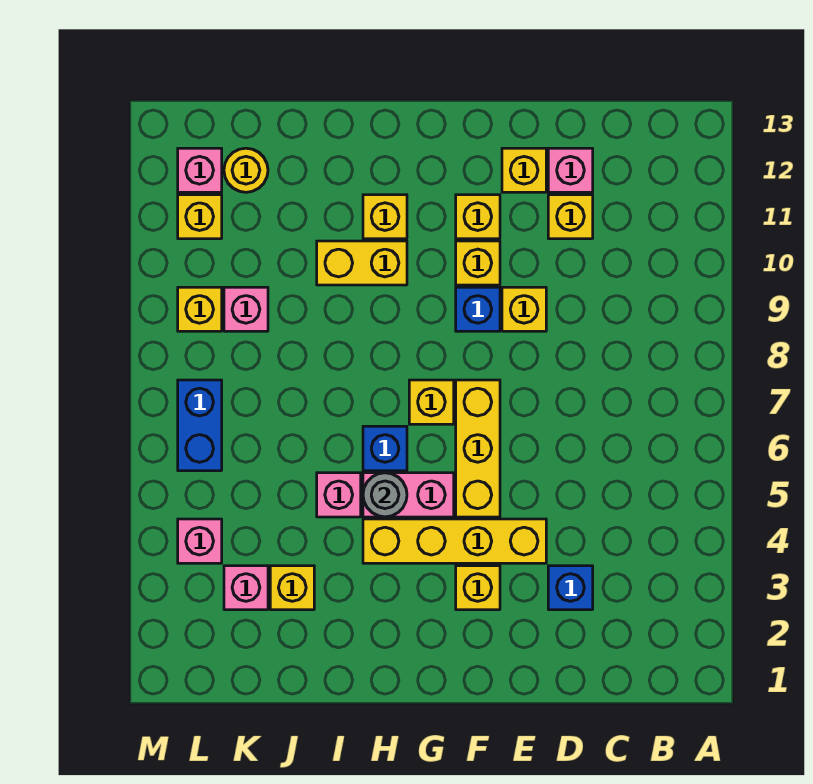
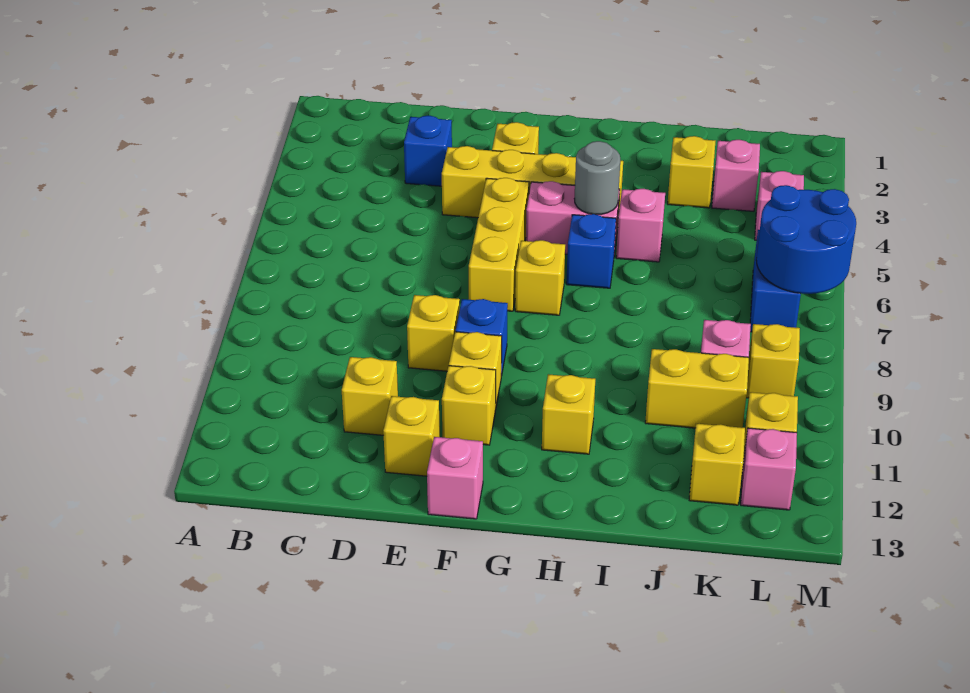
pink 1x1 brick [548,148,593,192] -> pink 1x1 brick moved to [427,437,483,519]
yellow 1x2 brick [317,241,407,285] -> yellow 1x2 brick moved to [645,349,749,428]
yellow 1x1 round brick [224,148,268,192] -> yellow 1x1 brick [689,424,745,505]
none -> blue 2x2 round brick [756,185,856,294]

